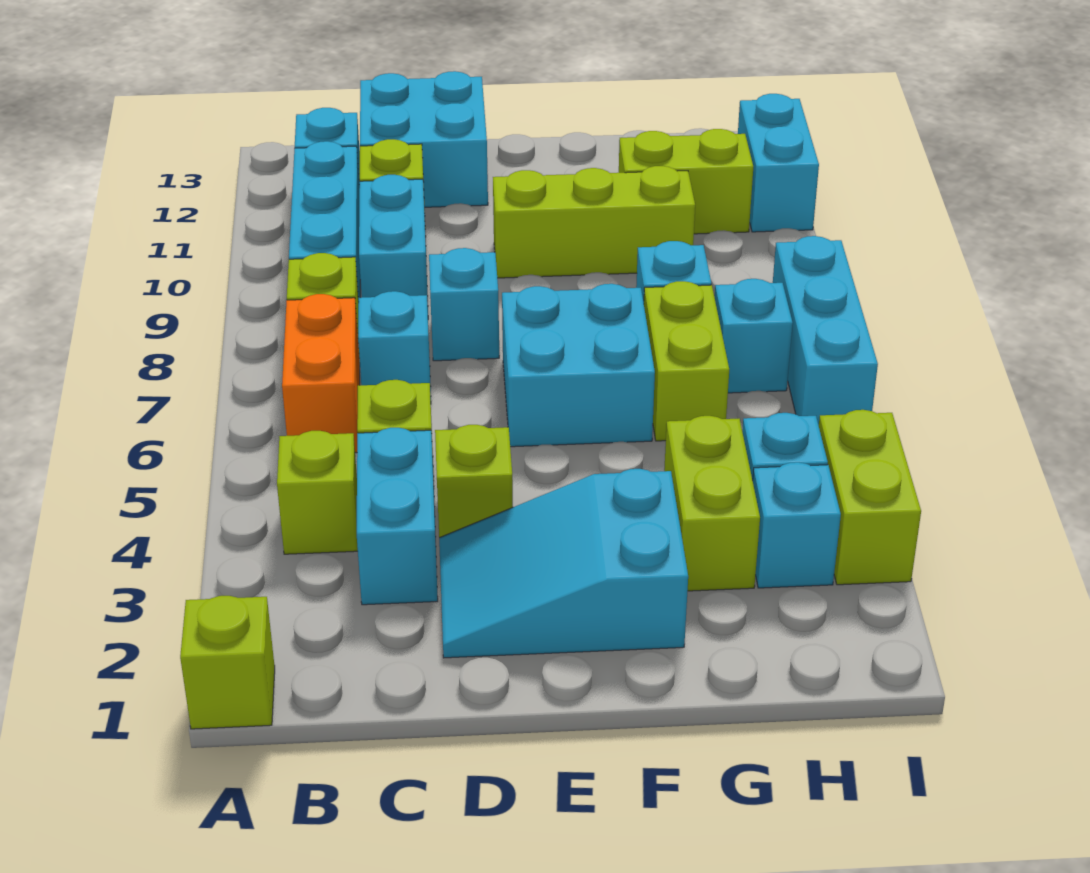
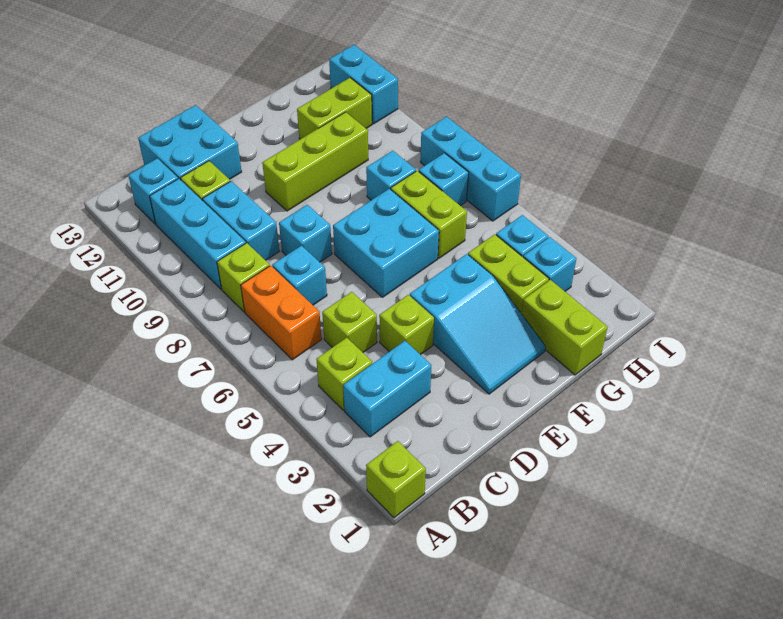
cyan 1x2 brick [357,428,438,605] -> cyan 1x2 brick turned to [343,341,431,437]
cyan 2x3 slope [439,469,688,658] -> cyan 2x3 slope turned to [410,254,546,394]
lime 1x2 brick [819,410,921,585] -> lime 1x2 brick moved to [522,280,608,375]

